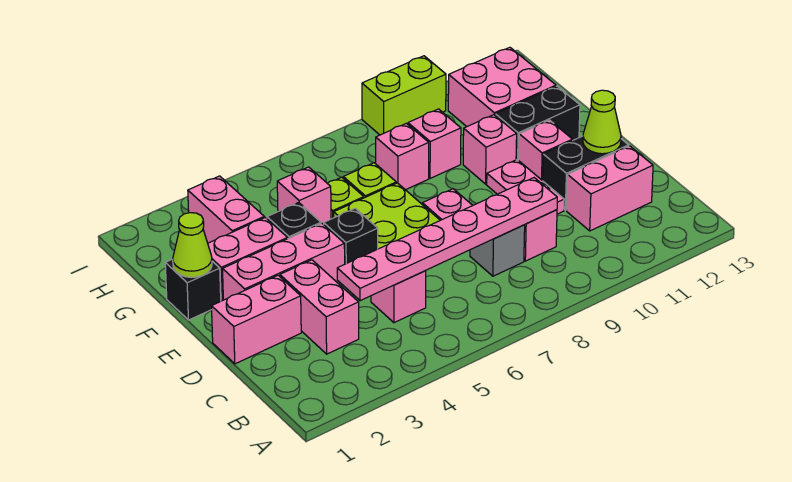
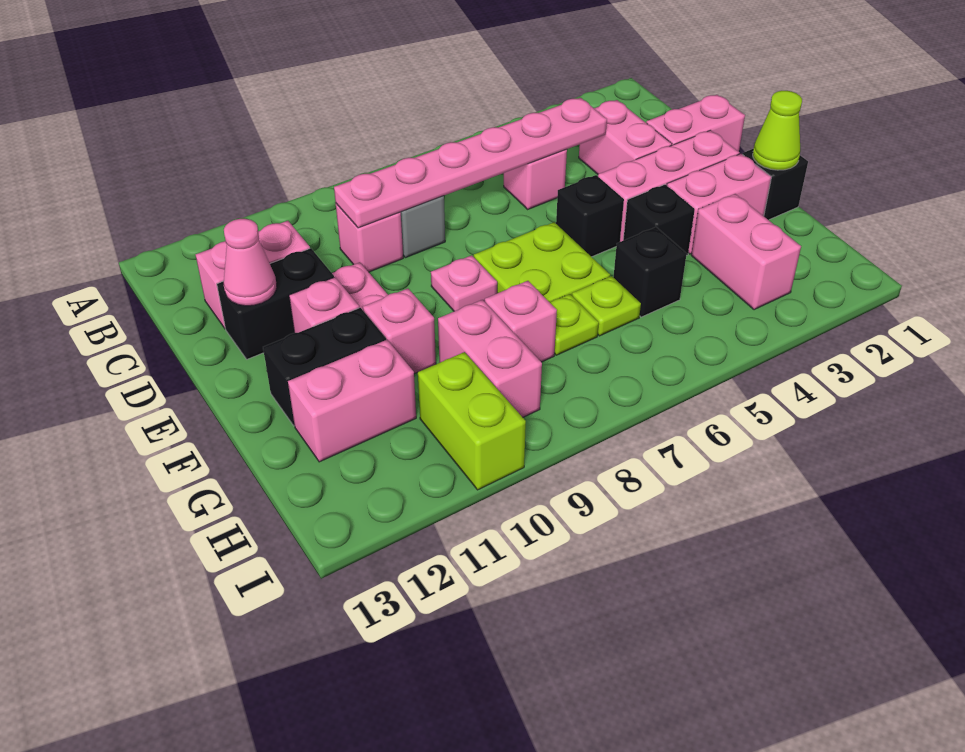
lime 1x1 cone [583,90,621,154] -> pink 1x1 cone [224,219,277,306]
pink 1x1 brick [277,167,331,225] -> black 1x1 brick [613,227,687,317]
pink 1x1 brick [408,109,461,178] -> pink 1x2 brick [438,300,542,417]
pink 2x2 brick [448,47,556,127] -> pink 1x2 brick [288,340,416,462]
lime 1x2 brick [362,56,446,135] -> lime 1x2 brick turned to [418,352,526,490]

